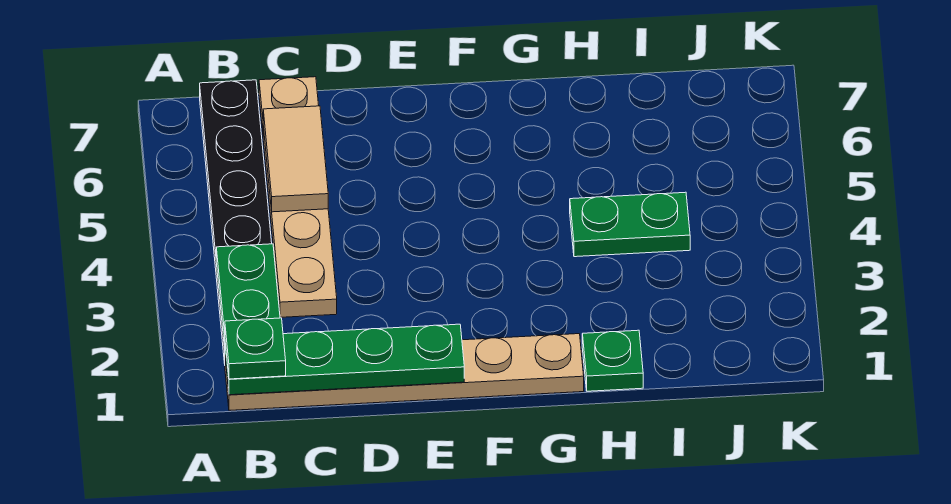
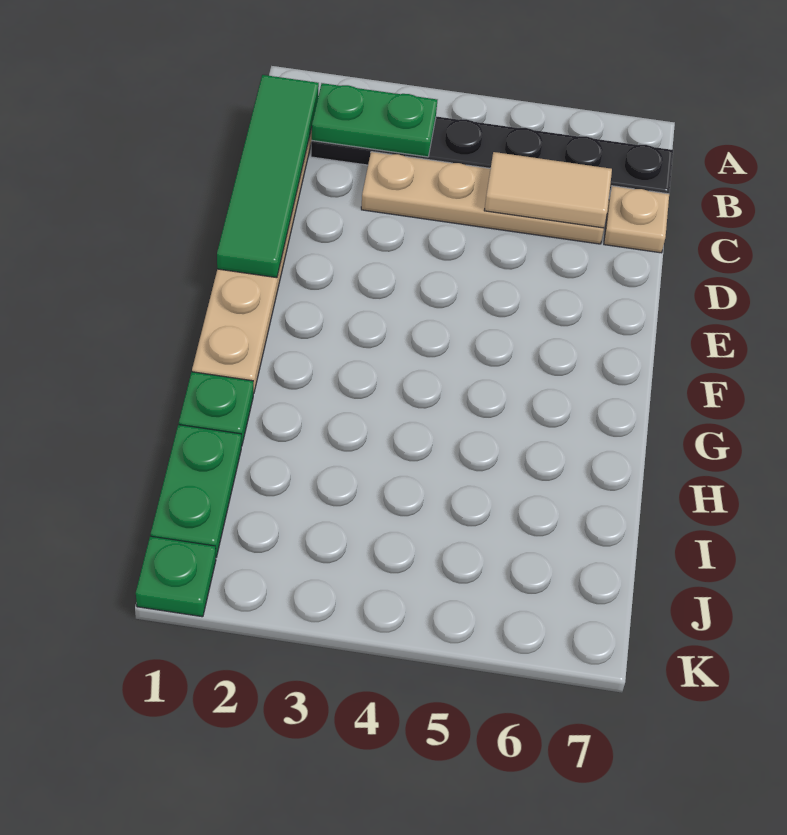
green 1x4 plate [225,324,464,395] -> green 1x4 tile [217,75,319,278]
green 1x1 plate [225,318,286,379] -> green 1x1 plate moved to [136,536,216,617]
green 1x2 plate [570,192,690,257] -> green 1x2 plate moved to [151,425,241,557]

